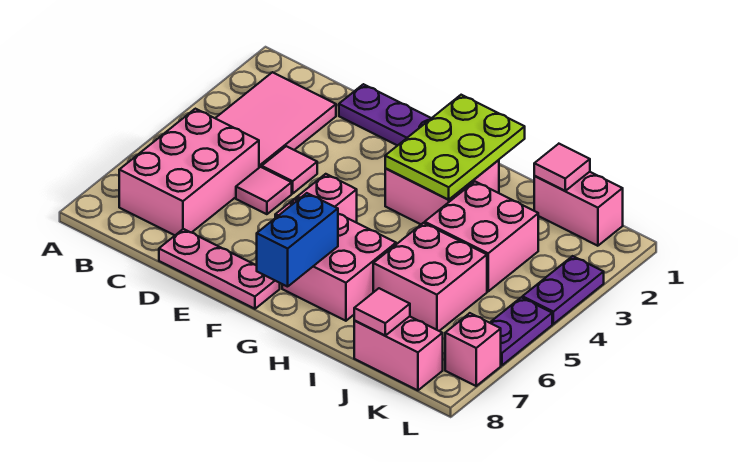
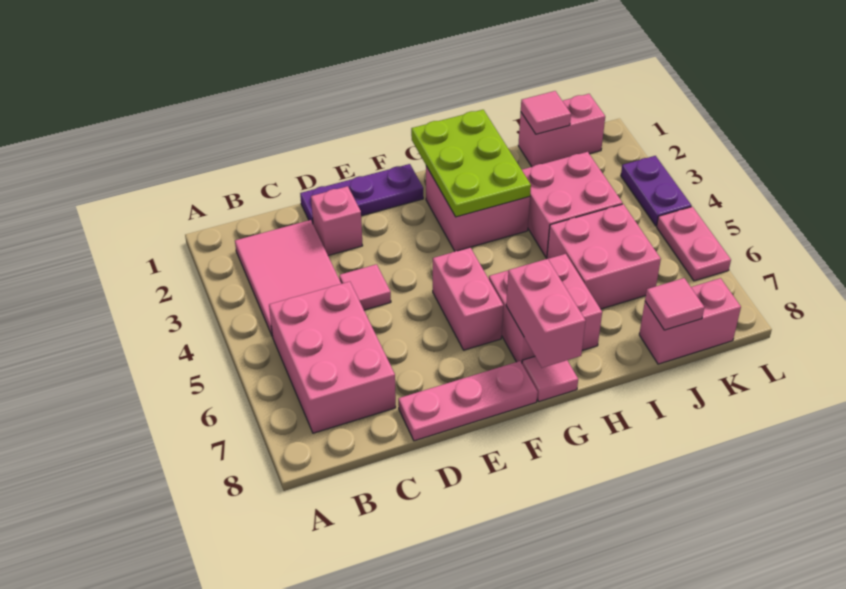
pink 1x1 tile [236,167,292,214] -> pink 1x1 tile moved to [522,357,578,402]
blue 1x2 brick [257,193,338,287] -> pink 1x2 brick [506,259,586,368]
purple 1x2 plate [490,297,552,365] -> pink 1x2 plate [657,207,731,281]
pink 1x1 brick [445,313,501,386] -> pink 1x1 brick moved to [311,186,363,256]

